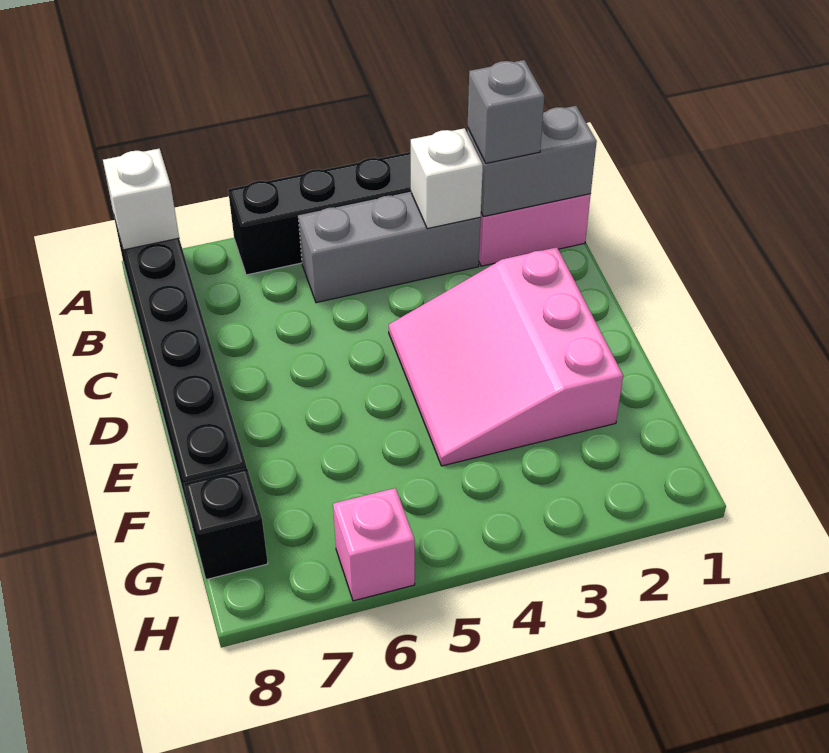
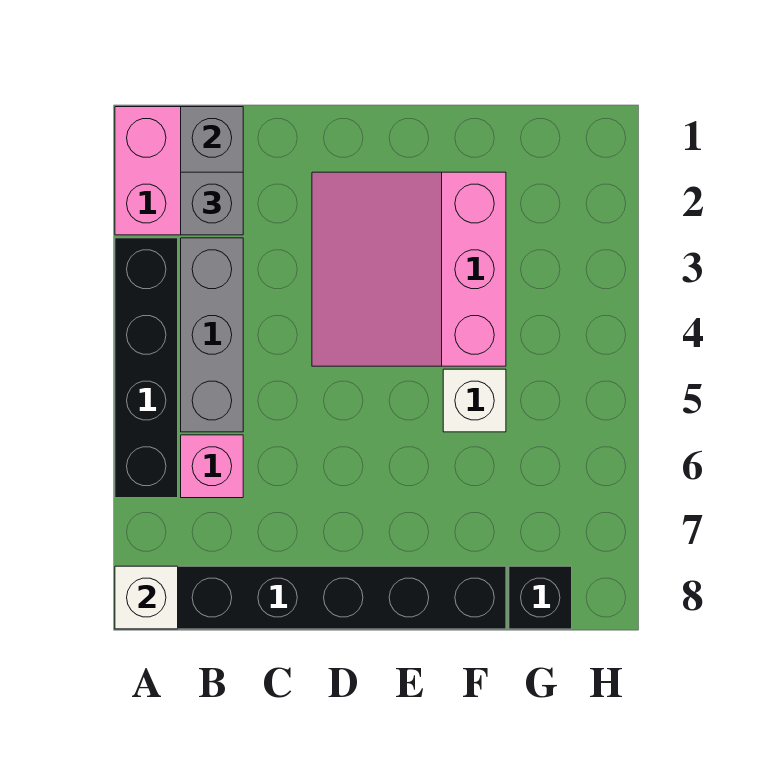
white 1x1 brick [411,128,483,229] -> white 1x1 brick moved to [443,369,506,432]
pink 3x3 slope [389,247,623,466] -> pink 3x3 slope turned to [312,172,506,366]
pink 1x1 brick [333,488,415,601] -> pink 1x1 brick moved to [181,435,243,498]

